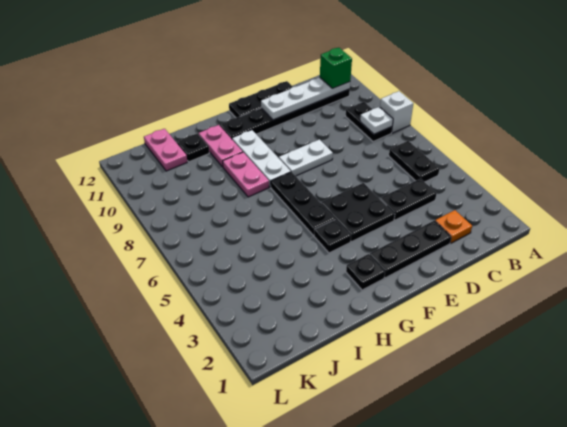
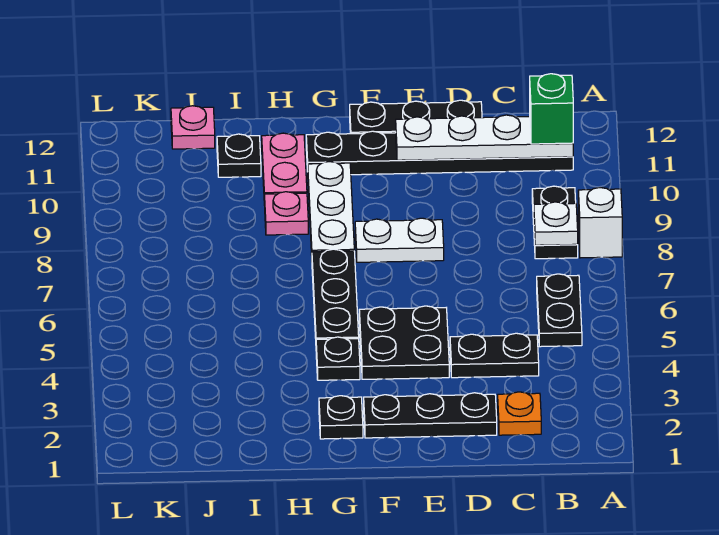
pink 1x2 plate [223,152,269,197] -> pink 1x1 plate [265,192,308,235]
pink 1x2 plate [144,129,187,171] -> pink 1x1 plate [171,106,215,149]

